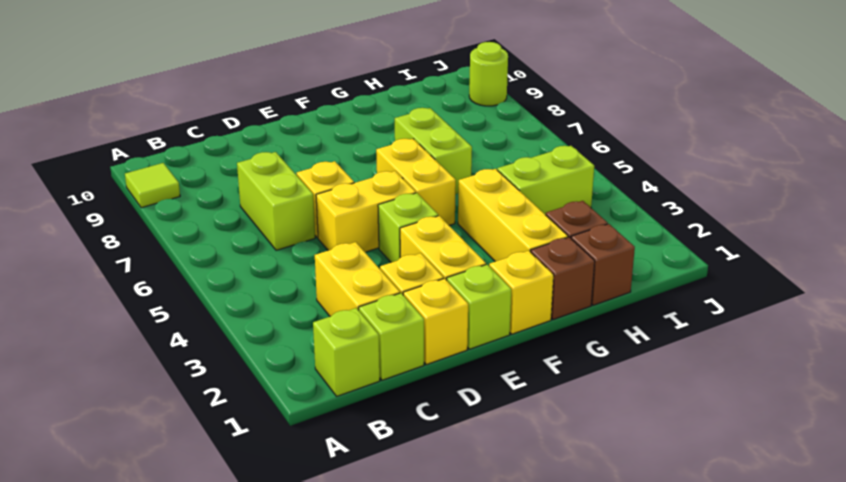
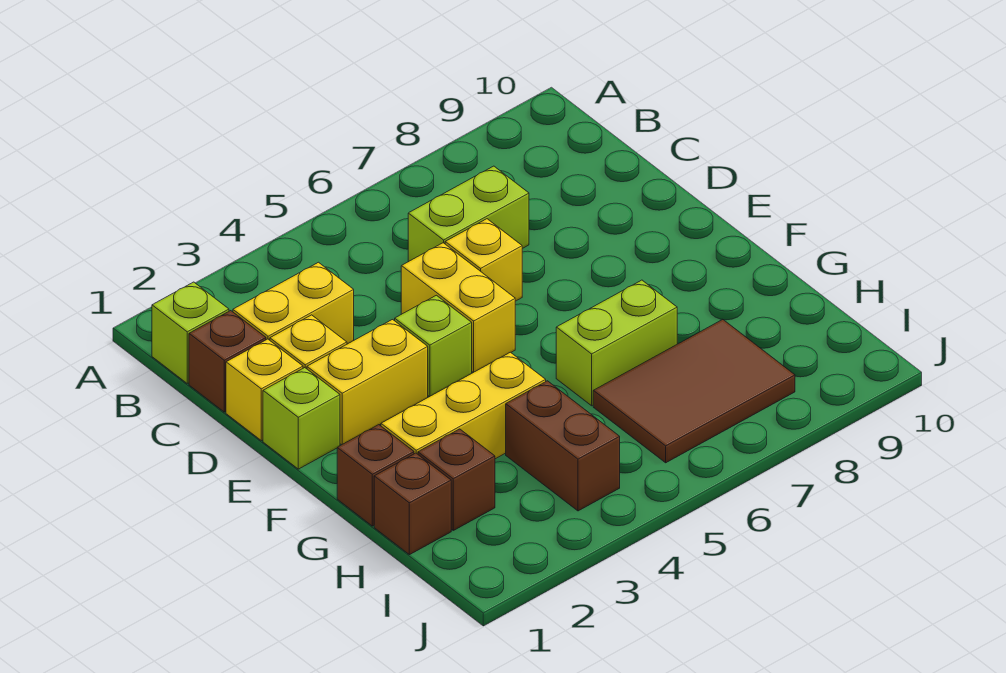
lime 1x1 tile [125,163,180,208] -> none
lime 1x1 brick [359,293,424,380] -> brown 1x1 brick [189,311,266,412]
yellow 1x1 brick [489,251,554,334] -> none
yellow 1x2 brick [376,139,456,225] -> none
lime 1x2 brick [497,146,594,215] -> brown 1x2 brick [506,381,620,511]
none -> brown 2x3 tile [593,319,795,463]
lime 1x1 round brick [469,42,508,106] -> none

